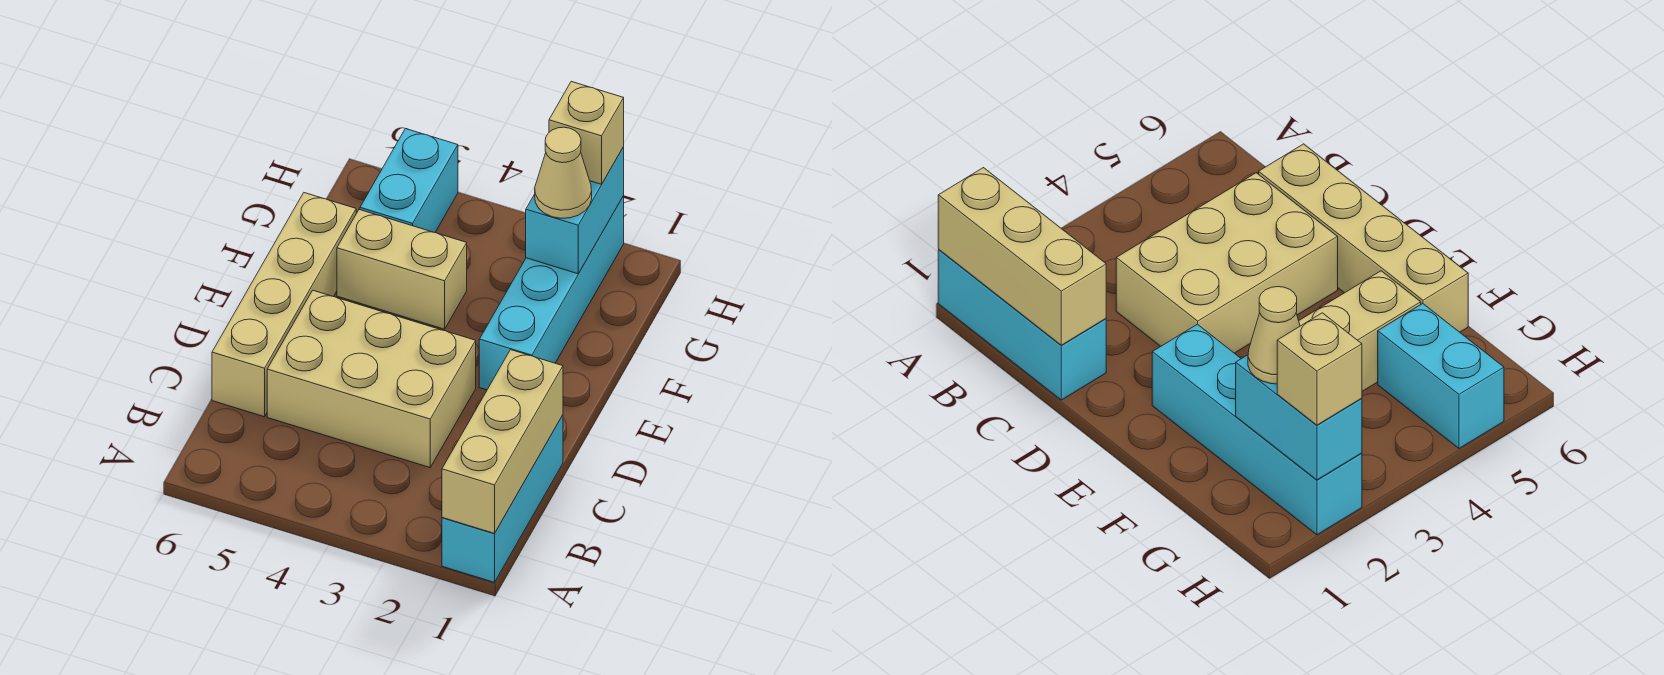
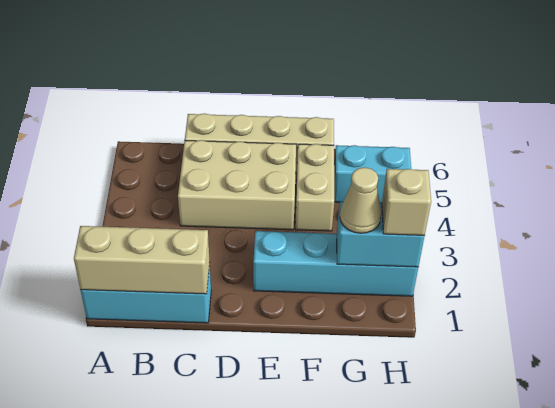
tan 2x3 brick [267,291,476,467] -> tan 2x3 brick turned to [178,140,296,230]

